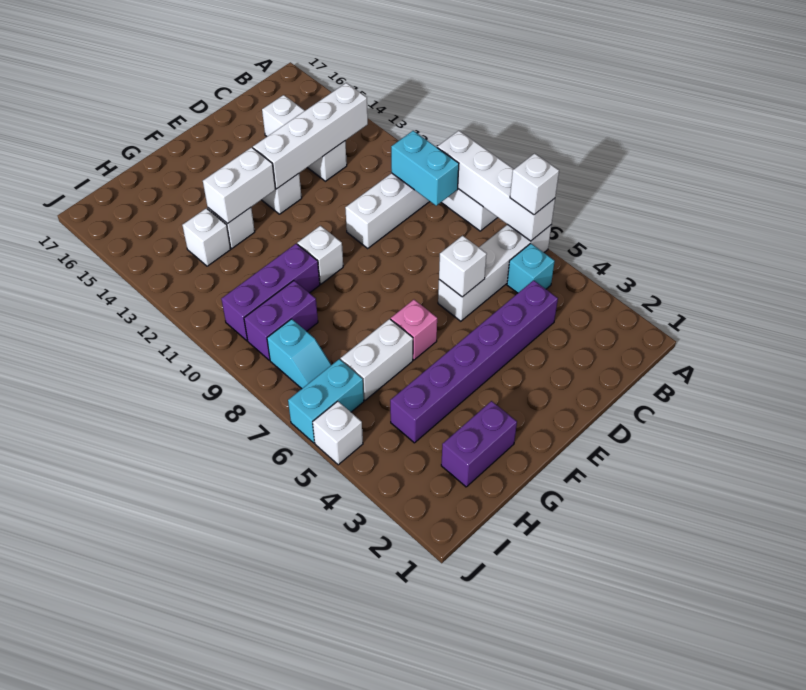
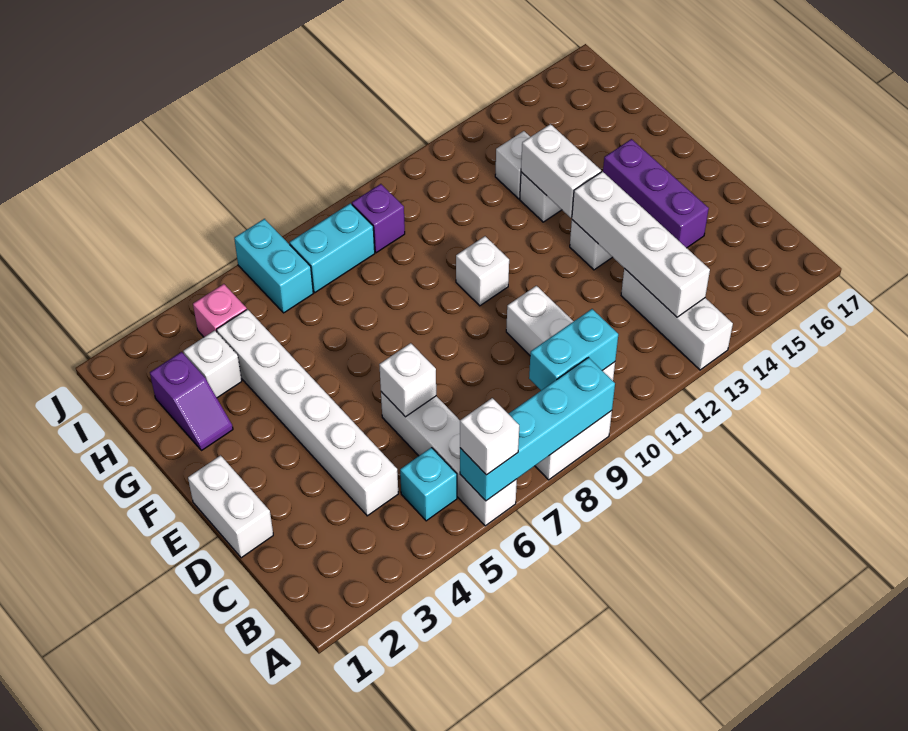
white 1x4 brick [437,131,555,241] -> cyan 1x4 brick [460,358,615,501]
purple 1x6 brick [390,280,558,443] -> white 1x6 brick [217,309,398,516]
white 1x3 brick [262,95,347,181] -> white 1x3 brick turned to [621,269,733,370]
pink 1x1 brick [391,300,437,360] -> pink 1x1 brick moved to [193,284,247,337]
purple 1x2 brick [441,401,517,487] -> purple 1x2 slope [150,352,233,451]
white 1x2 brick [341,319,413,401] -> white 1x2 brick moved to [188,455,273,558]
purple 1x3 brick [221,244,320,341] -> purple 1x3 brick moved to [603,139,709,248]
purple 1x2 brick [244,281,318,360] -> purple 1x1 brick [352,184,405,253]
cyan 1x2 slope [267,319,331,389] -> cyan 1x2 brick [289,203,375,293]
white 1x1 brick [313,401,363,465] -> white 1x1 brick moved to [183,331,242,398]

